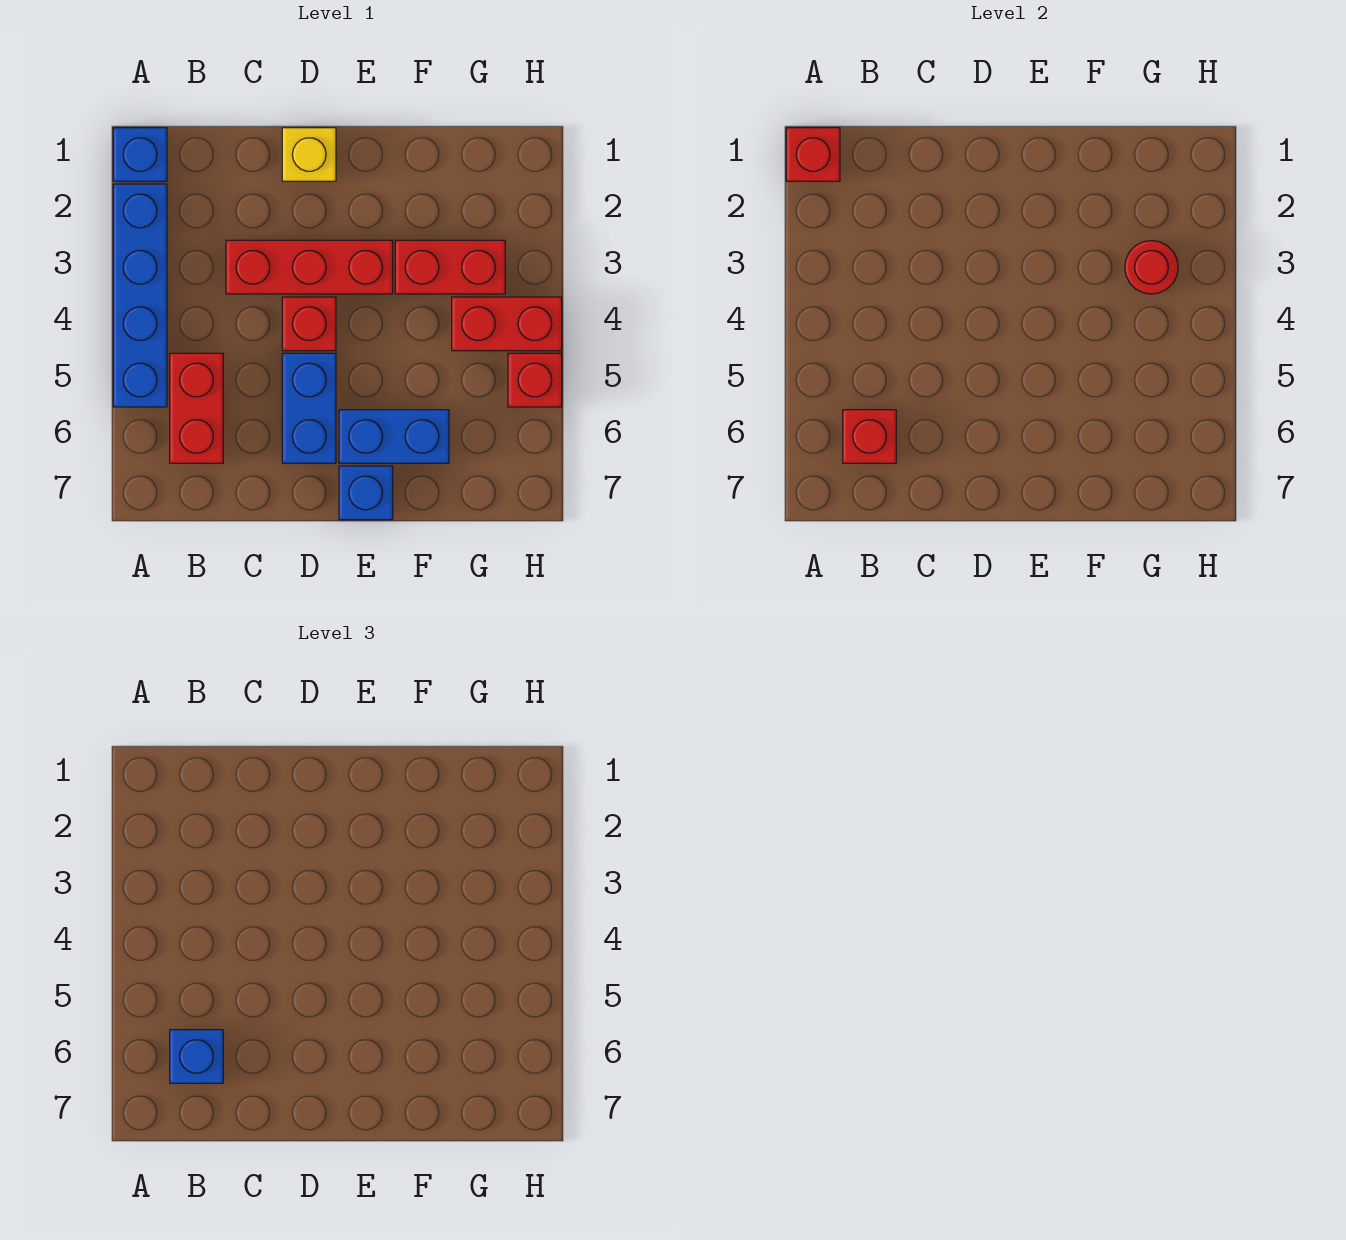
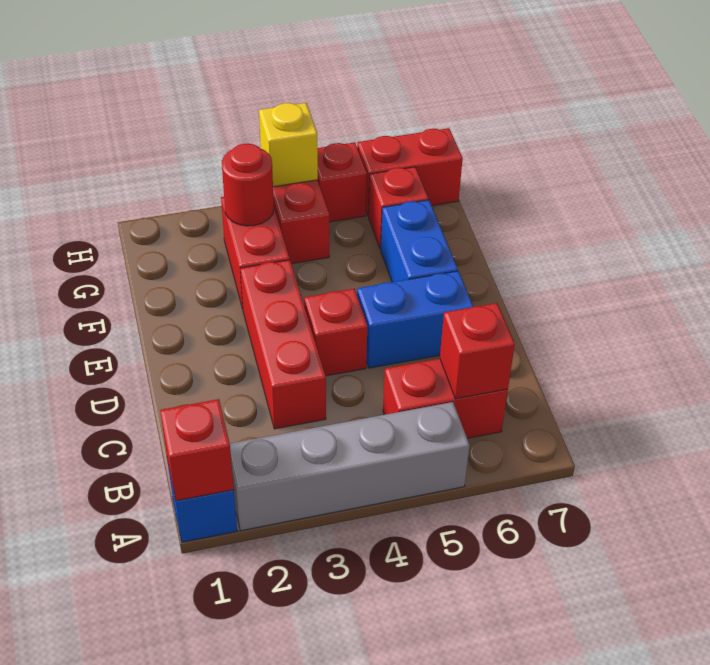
blue 1x4 brick [113,184,167,407] -> grey 1x4 brick [230,402,470,531]
blue 1x1 brick [170,1030,223,1083] -> none
yellow 1x1 brick [282,128,336,181] -> yellow 1x1 brick moved to [259,103,318,187]
blue 1x1 brick [339,466,393,520] -> none
none -> red 1x1 brick [368,167,429,249]
none -> red 1x2 brick [357,128,463,215]

